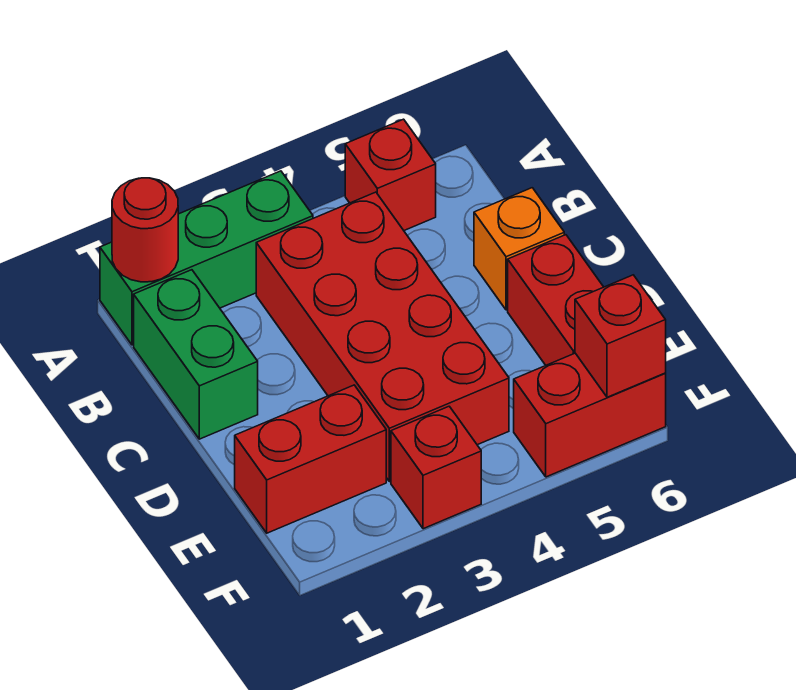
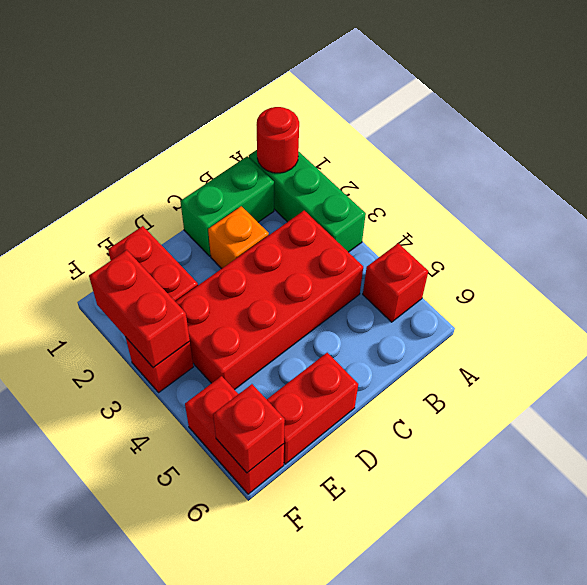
orange 1x1 brick [474,188,564,310] -> orange 1x1 brick moved to [208,206,269,269]
none -> red 1x2 brick [89,250,190,368]

